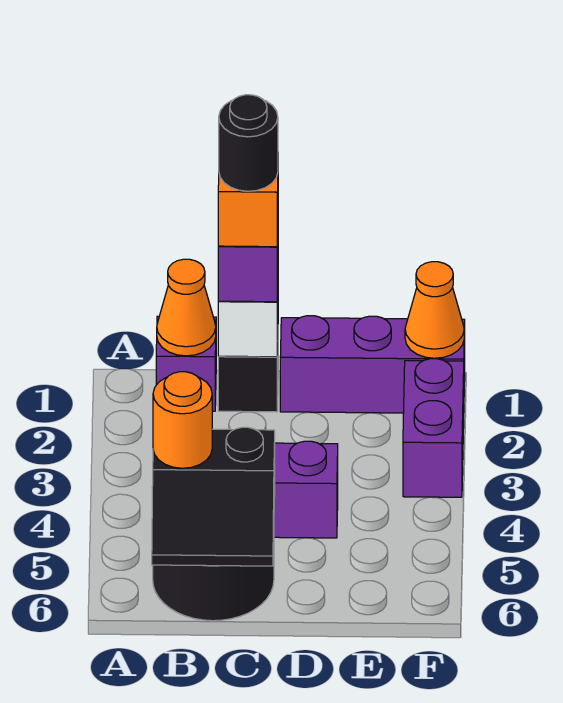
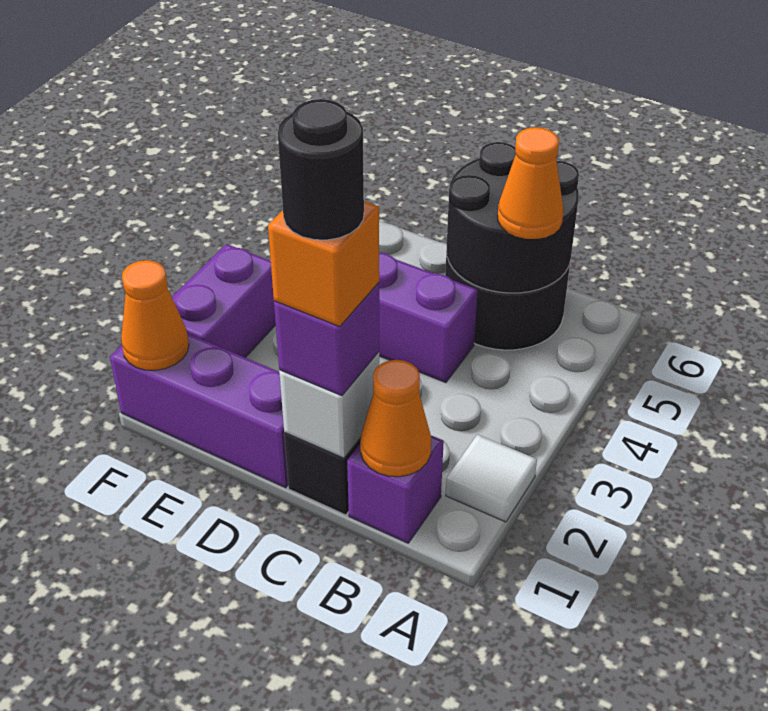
none -> white 1x1 tile [446,434,537,522]
black 2x2 slope [152,427,275,566] -> black 2x2 round brick [446,142,579,293]
orange 1x1 round brick [153,372,212,468] -> orange 1x1 cone [498,127,563,239]

